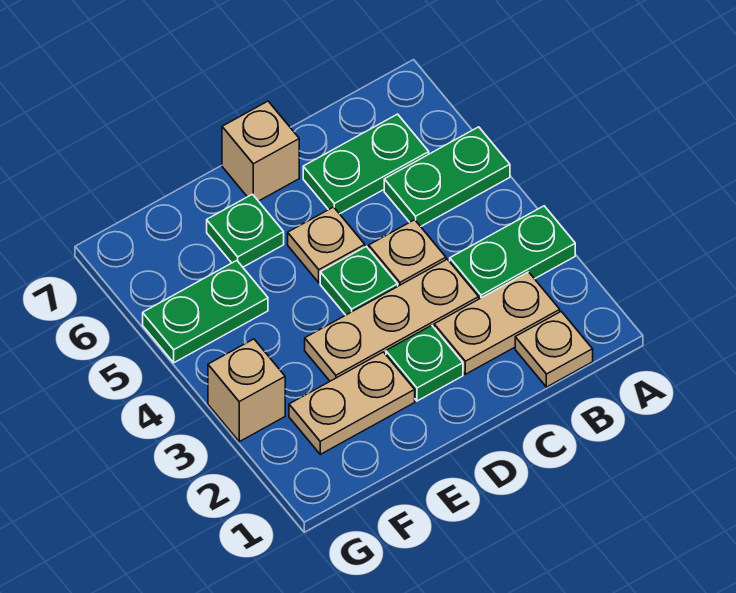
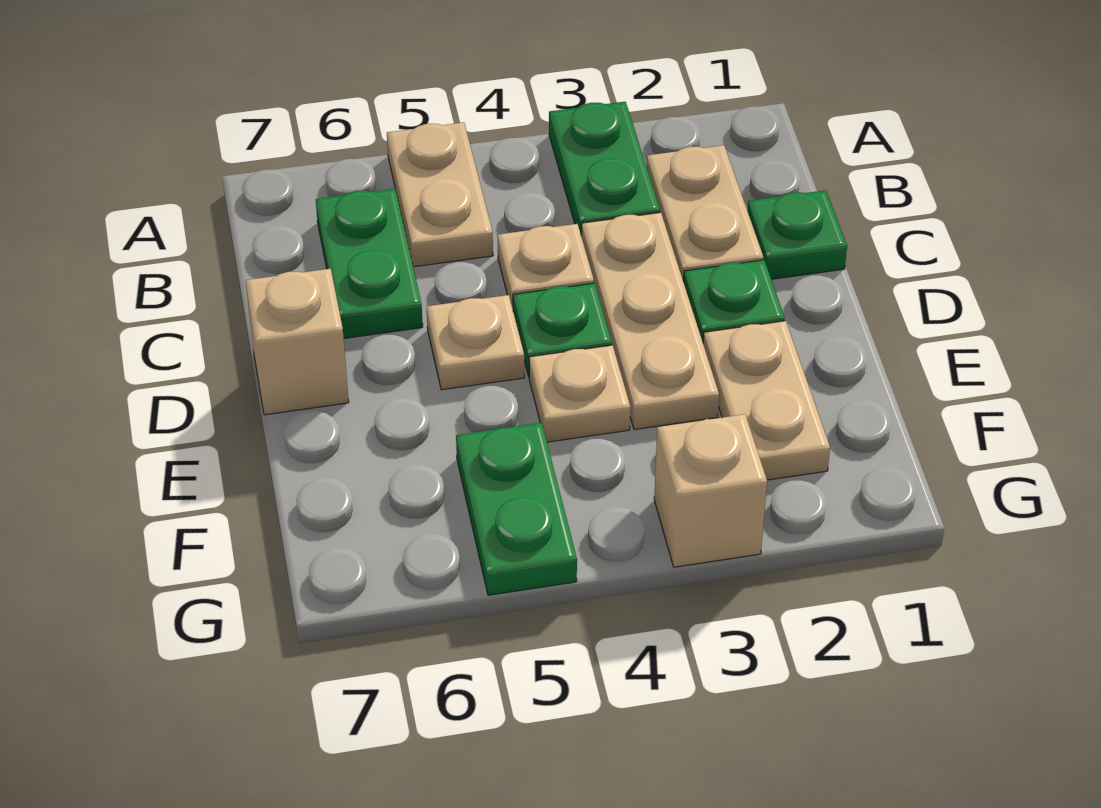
green 1x2 plate [384,127,510,227] -> tan 1x2 plate [387,122,493,267]
tan 1x1 plate [515,311,593,387] -> tan 1x1 plate moved to [529,345,630,442]
green 1x1 plate [207,194,284,267] -> green 1x1 plate moved to [747,190,847,279]

